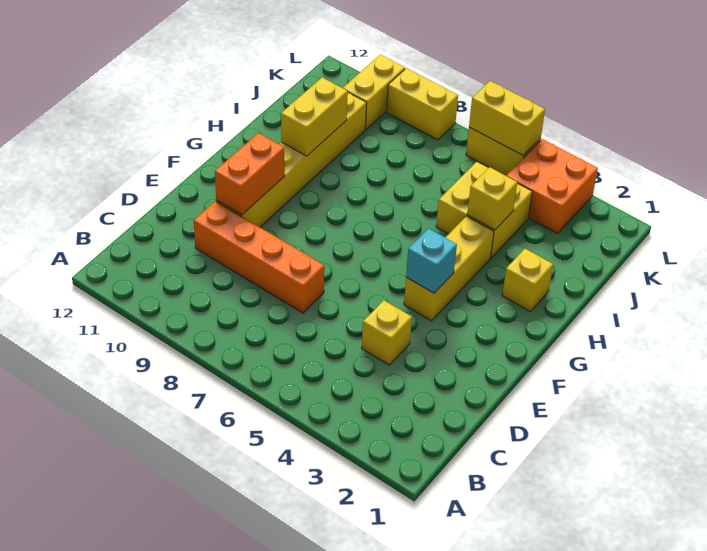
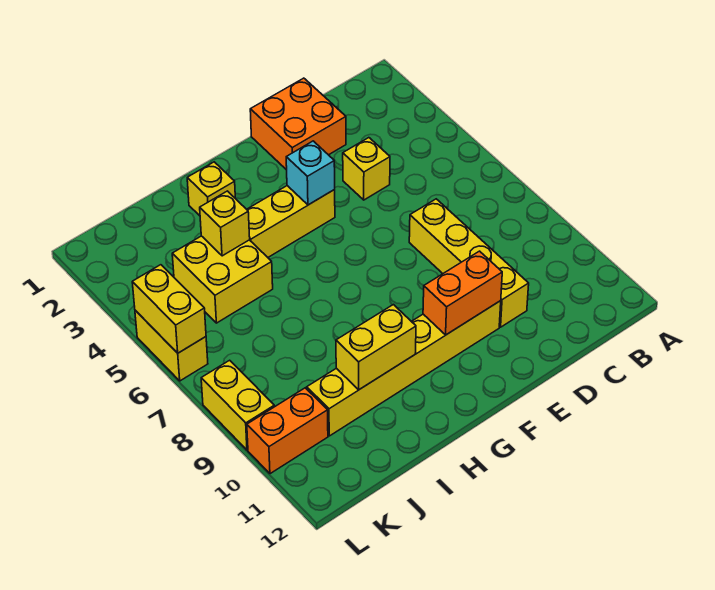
orange 1x4 brick [194,201,324,313] -> yellow 1x4 brick [409,199,529,327]
orange 2x2 brick [506,139,598,233] -> orange 2x2 brick moved to [250,78,346,170]
yellow 1x2 brick [343,55,405,129] -> orange 1x2 brick [247,388,328,474]

